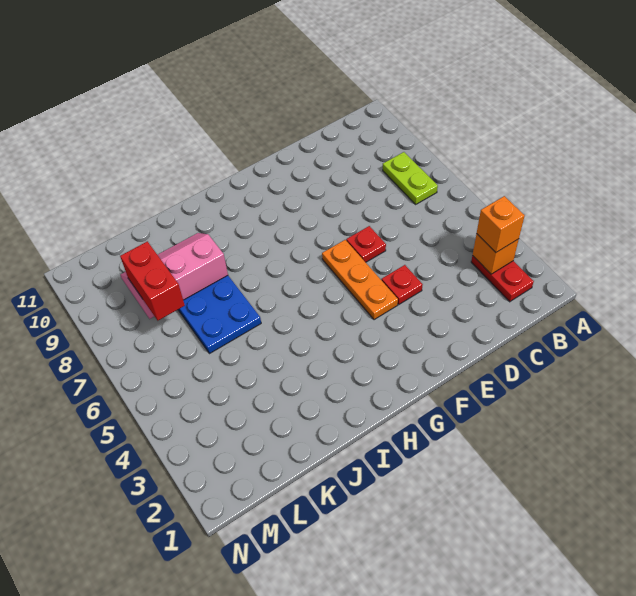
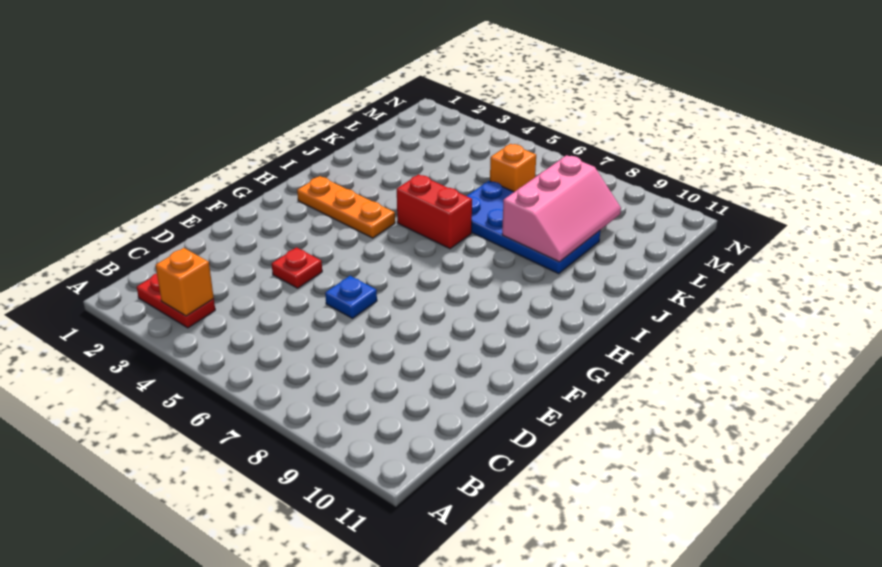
orange 1x1 brick [477,196,525,252] -> orange 1x1 brick moved to [490,144,536,192]
lime 1x2 plate [383,152,438,204] -> none
red 1x1 plate [346,226,386,262] -> blue 1x1 plate [325,276,377,318]
orange 1x3 plate [322,240,398,320] -> orange 1x3 plate moved to [297,176,395,238]
red 1x2 brick [120,241,185,321] -> red 1x2 brick moved to [397,174,472,249]

